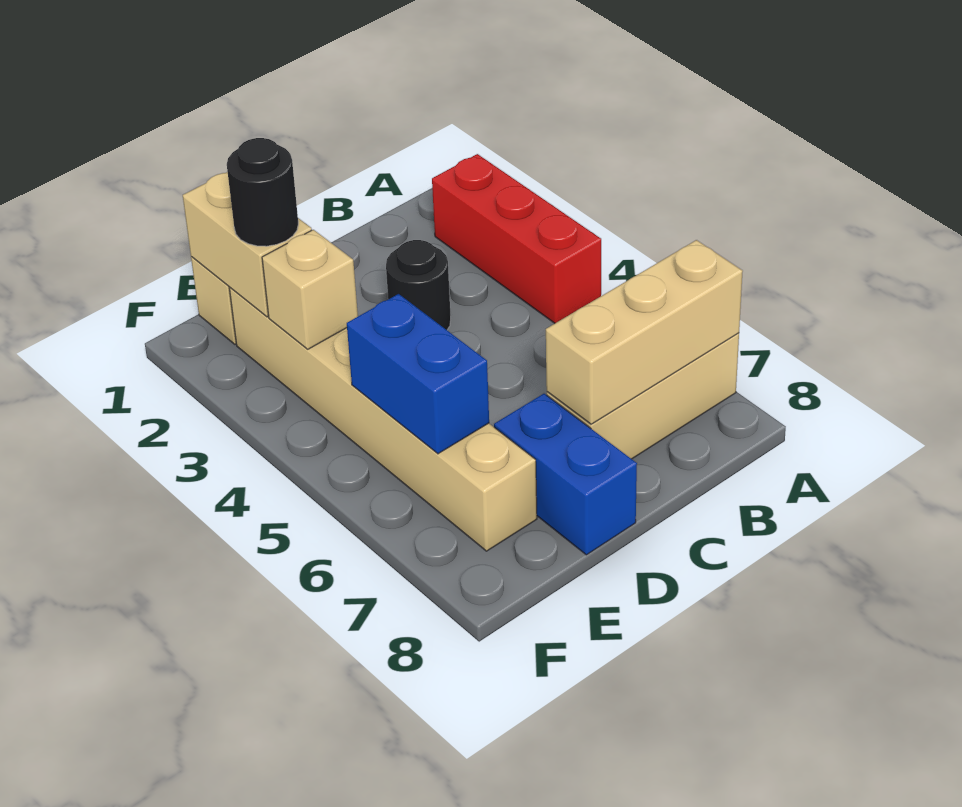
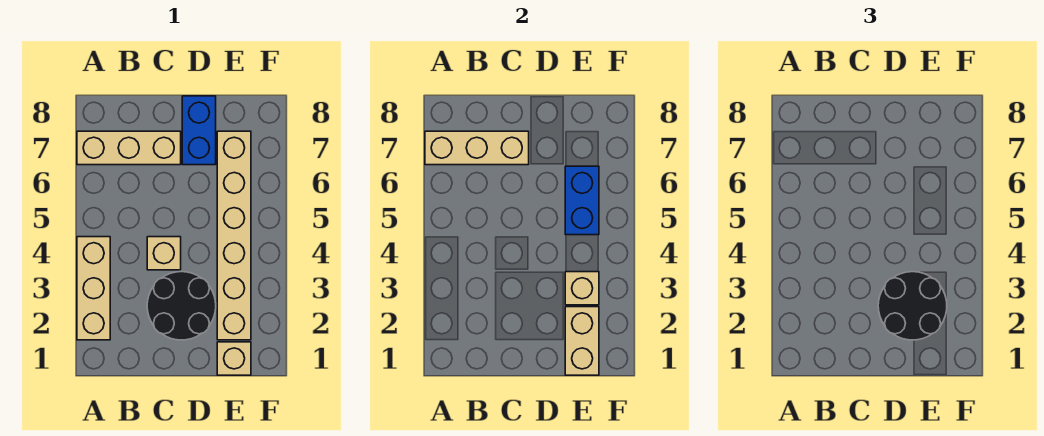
red 1x3 brick [432,154,601,323] -> tan 1x3 brick [77,237,110,340]
black 1x1 round brick [386,240,451,330] -> black 2x2 round brick [147,272,216,340]
none -> tan 1x1 brick [147,237,181,270]
black 1x1 round brick [227,138,298,246] -> black 2x2 round brick [878,272,947,340]

